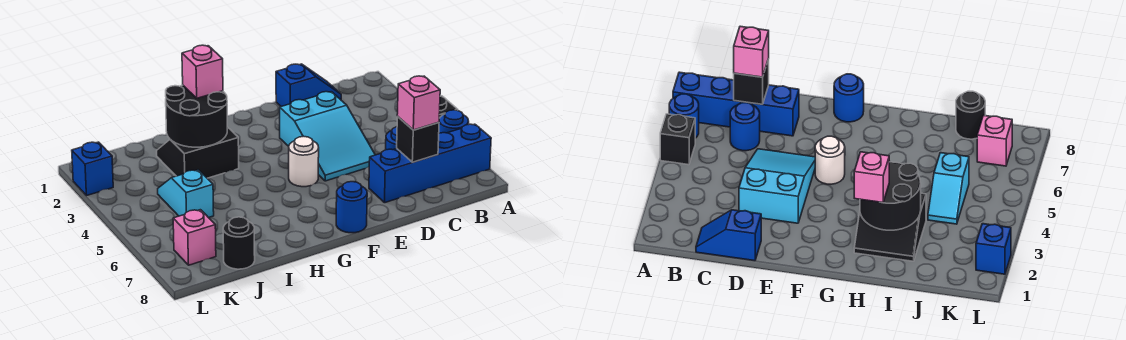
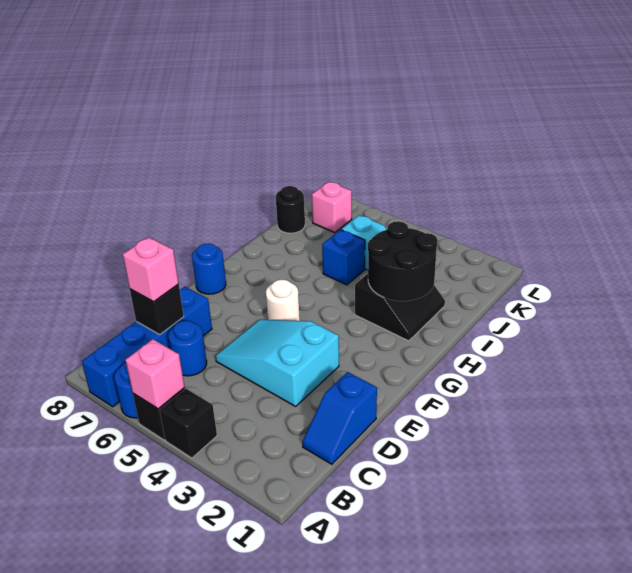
none -> black 1x1 brick [160,389,217,458]
pink 1x1 brick [182,45,223,98] -> pink 1x1 brick moved to [125,339,185,409]
blue 1x1 brick [72,142,113,196] -> blue 1x1 brick moved to [322,230,365,285]

